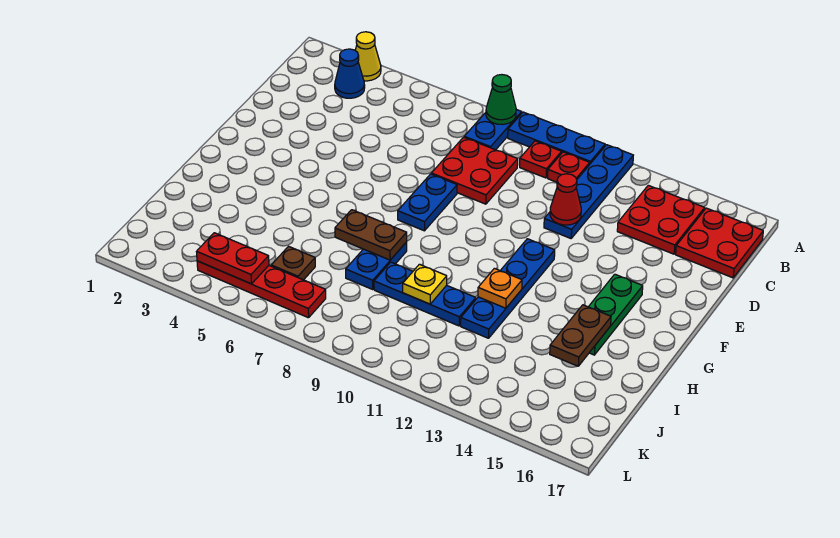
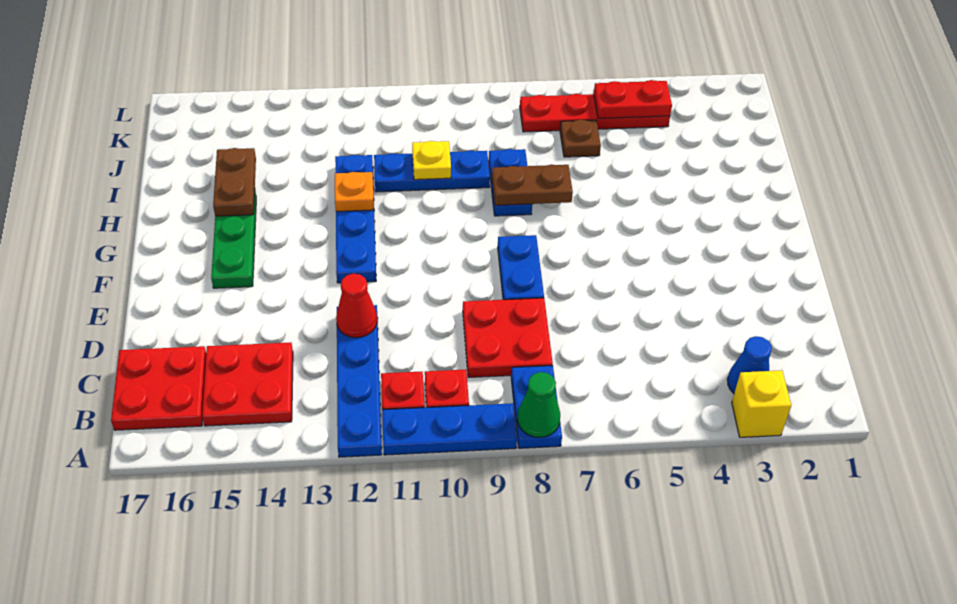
yellow 1x1 cone [355,32,381,81] -> yellow 1x1 brick [732,370,791,437]

